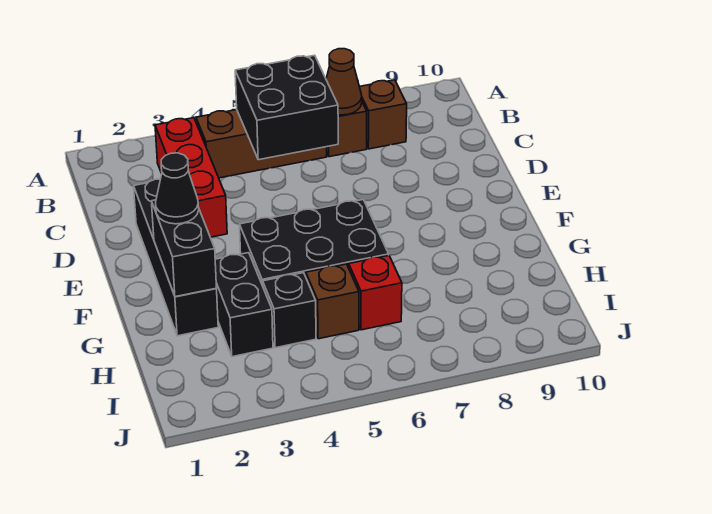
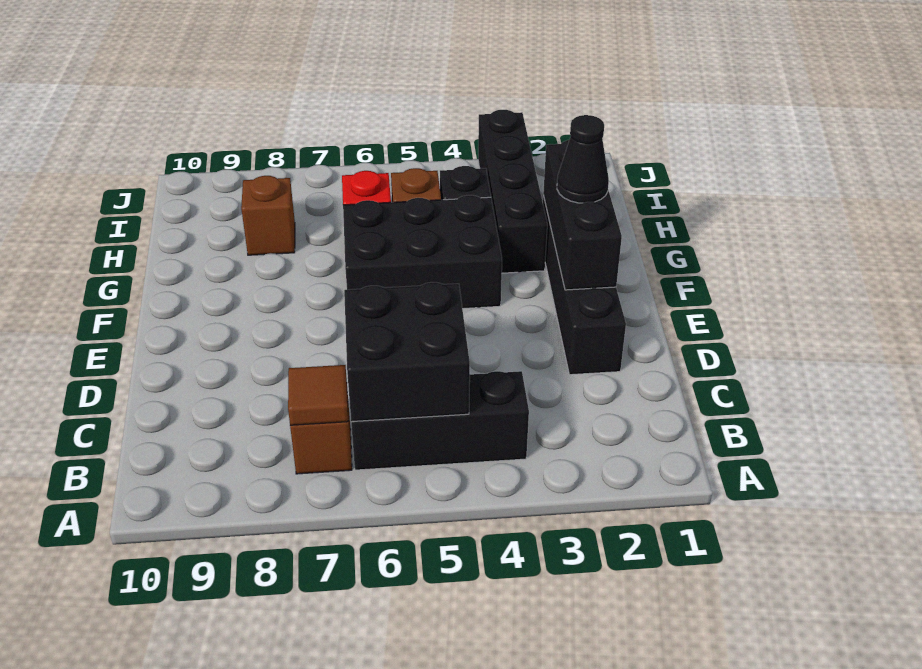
red 1x3 brick [155,118,227,237] -> none
brown 1x3 brick [196,110,327,178] -> black 1x3 brick [351,371,529,470]
brown 1x1 cone [326,49,362,115] -> brown 1x1 tile [288,365,348,425]
brown 1x1 brick [360,80,407,149] -> brown 1x1 brick moved to [241,176,295,255]
black 1x2 brick [151,200,217,297] -> black 1x3 brick [543,140,622,290]
black 1x2 brick [215,253,273,357] -> black 1x4 brick [478,110,547,273]

